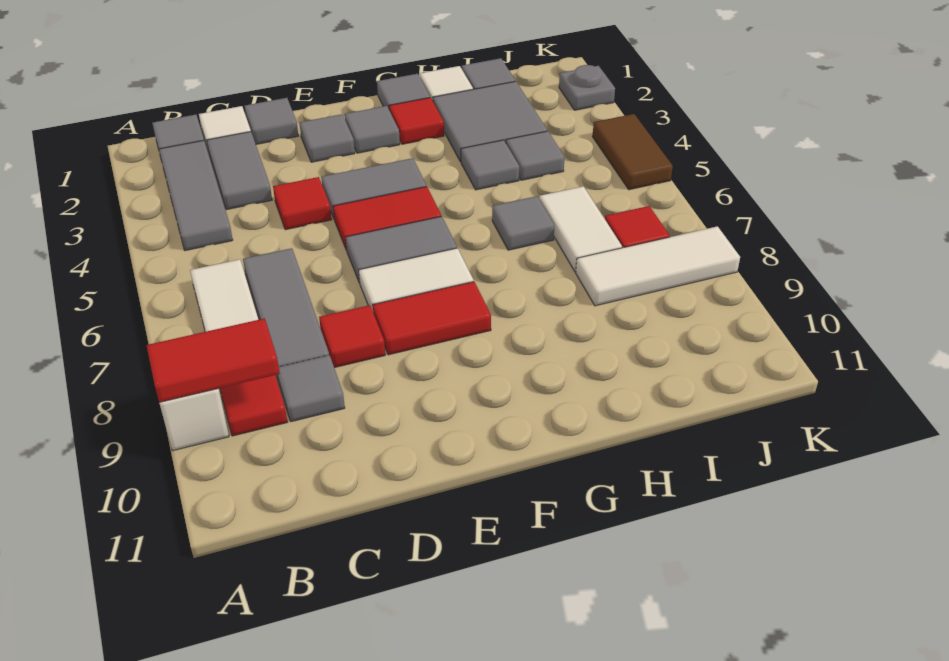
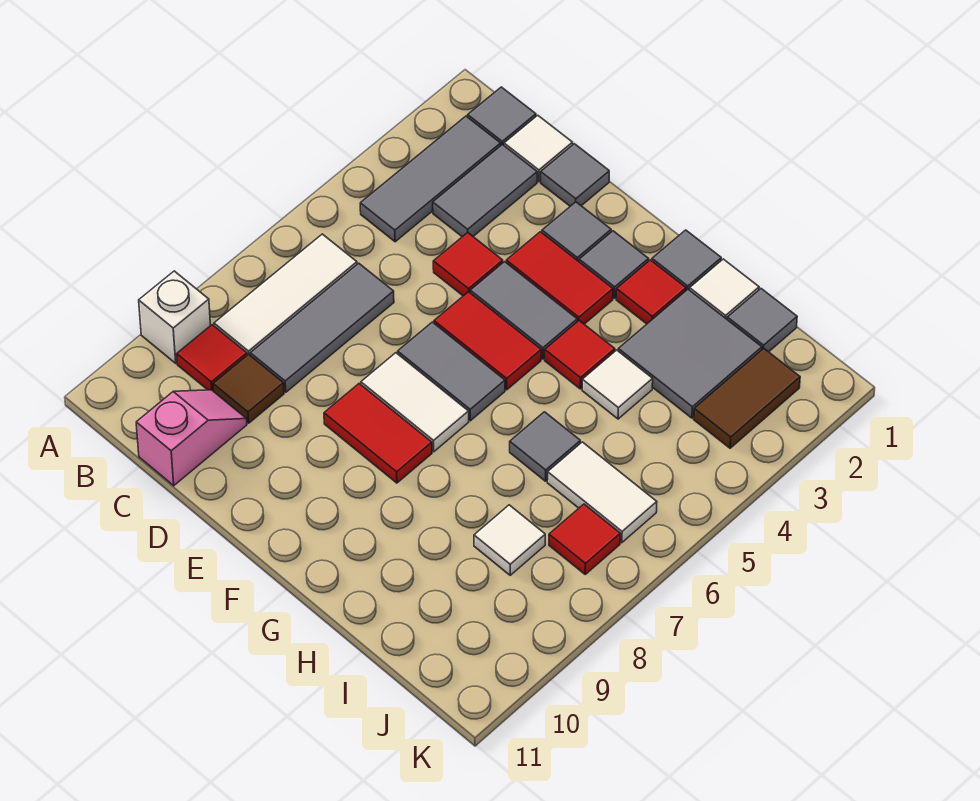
red 1x2 tile [146,318,280,402] -> red 1x2 tile moved to [506,232,613,324]
grey 1x1 tile [277,355,345,422] -> brown 1x1 tile [213,354,284,423]
none -> pink 1x2 slope [136,390,247,486]
red 1x1 tile [319,305,385,368] -> red 1x1 tile moved to [545,321,615,389]
grey 1x1 tile [461,140,519,190] -> white 1x1 tile [582,350,653,419]
grey 1x1 tile [506,131,565,180] -> none
white 1x2 tile [539,186,622,272] -> white 1x2 tile turned to [547,442,657,543]
white 1x3 tile [576,226,740,306] -> white 1x1 tile [474,505,545,575]
grey 1x1 plate [559,65,615,110] -> none
brown 1x2 tile [593,114,673,190] -> brown 1x2 tile moved to [694,348,800,448]

